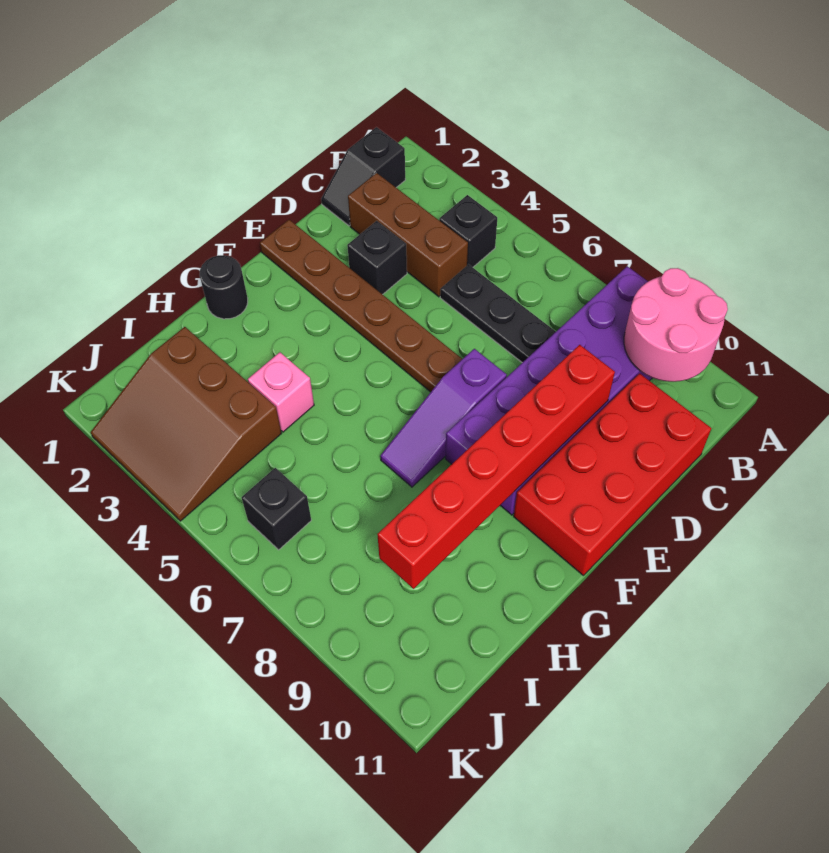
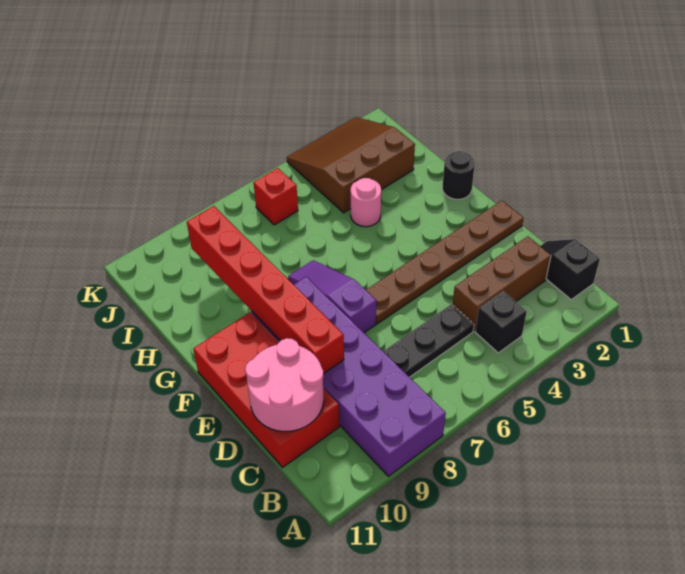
pink 2x2 round brick [624,268,728,382] -> pink 2x2 round brick moved to [245,338,324,432]
black 1x1 brick [347,221,407,295] -> none
pink 1x1 brick [248,352,314,432] -> pink 1x1 round brick [350,178,381,227]
black 1x1 brick [242,468,311,550] -> red 1x1 brick [253,168,298,225]

